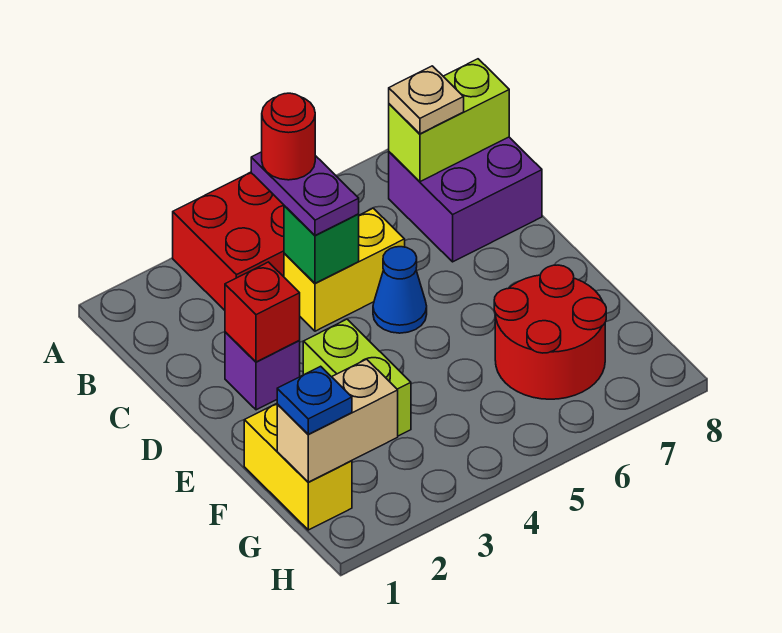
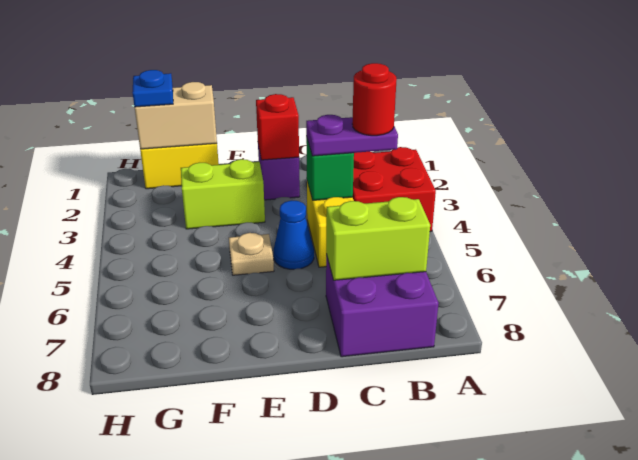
lime 1x2 brick [389,59,509,182] -> lime 1x2 brick turned to [326,197,430,280]
tan 1x1 plate [389,66,464,134] -> tan 1x1 plate moved to [229,233,274,275]
red 2x2 round brick [494,265,606,399] -> none
tan 1x2 brick [277,359,398,482] -> tan 1x2 brick turned to [135,82,217,149]

